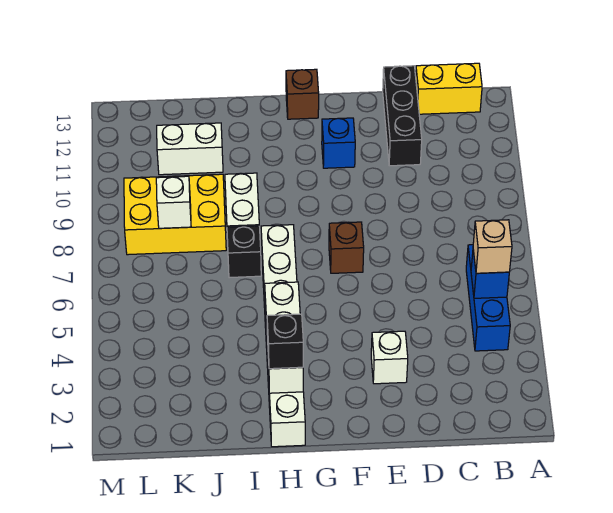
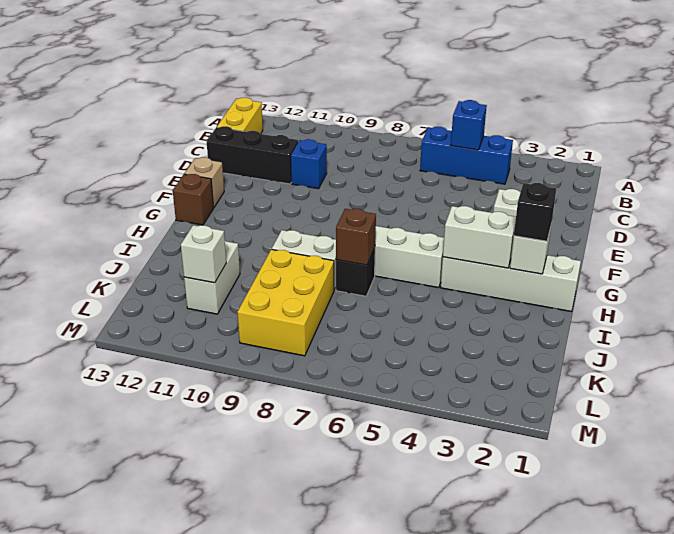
tan 1x1 brick [473,220,512,273] -> tan 1x1 brick moved to [184,157,224,207]
brown 1x1 brick [329,222,364,273] -> brown 1x1 brick moved to [336,209,376,265]
blue 1x1 brick [322,118,355,168] -> blue 1x1 brick moved to [291,139,327,189]
white 1x1 brick [156,176,191,228] -> white 1x1 brick moved to [181,225,226,283]

